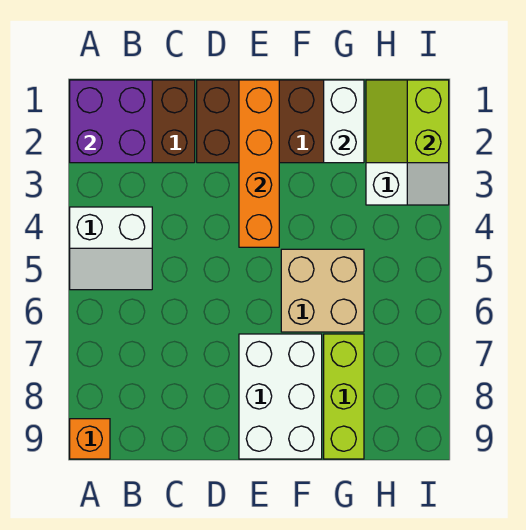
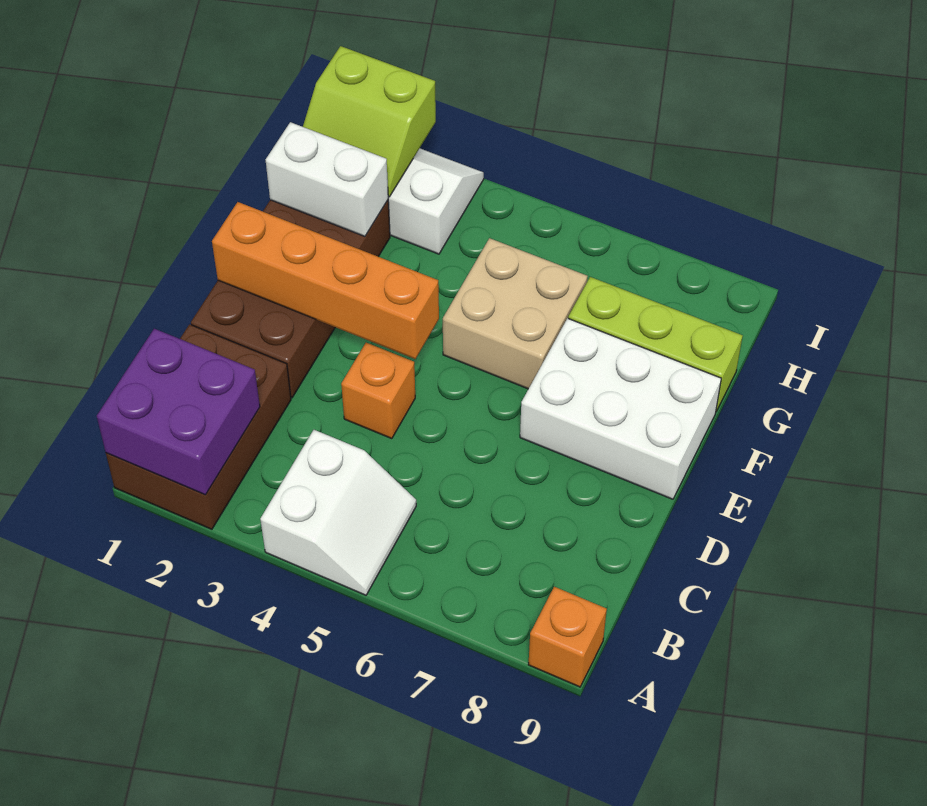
none -> orange 1x1 brick [341,343,415,439]

